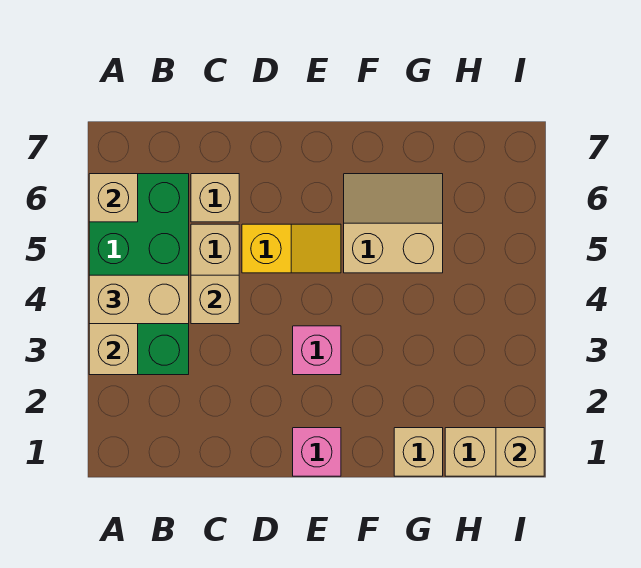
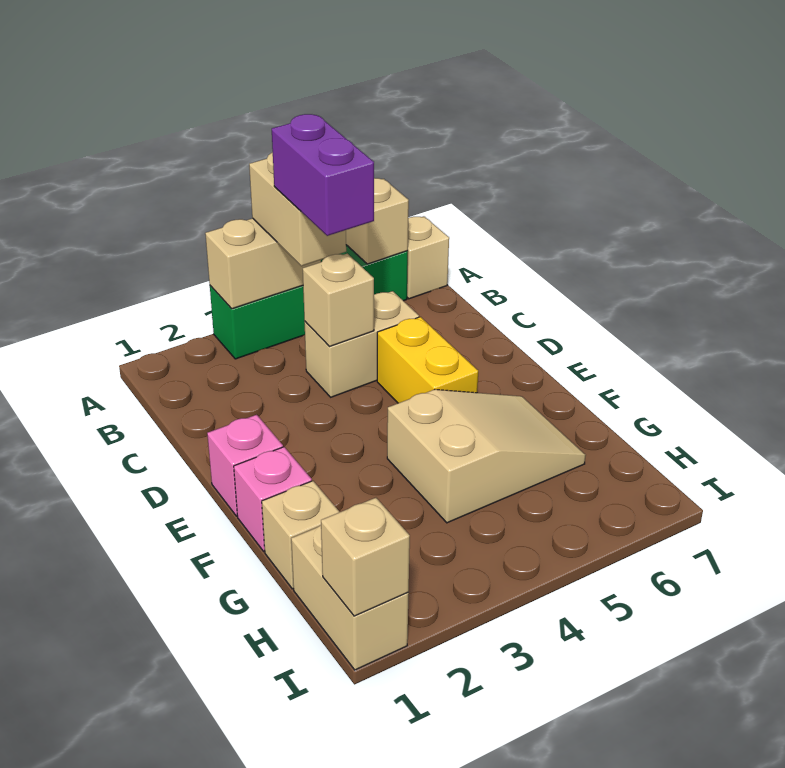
green 2x4 brick [89,174,189,375] -> green 1x4 brick [210,245,408,359]
none -> purple 1x2 brick [272,114,374,236]
tan 1x1 brick [191,174,239,222] -> tan 1x1 brick moved to [407,216,449,299]
yellow 1x2 slope [242,224,341,273] -> yellow 1x2 brick [377,317,478,403]
pink 1x1 brick [293,326,341,375] -> pink 1x1 brick moved to [234,447,312,551]
tan 2x2 slope [344,174,443,273] -> tan 2x3 slope [387,389,586,523]

